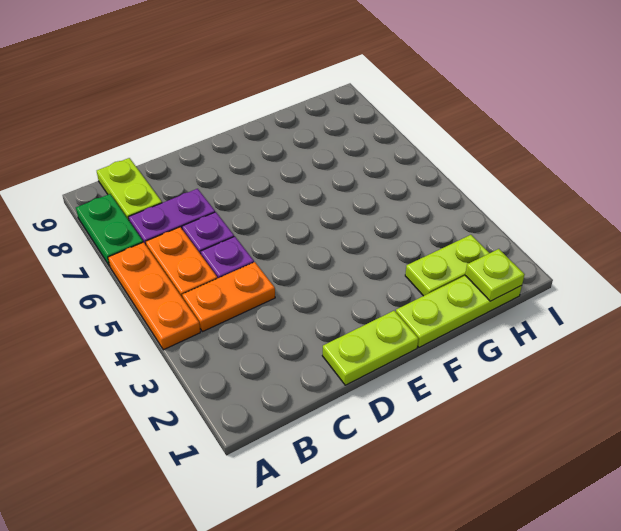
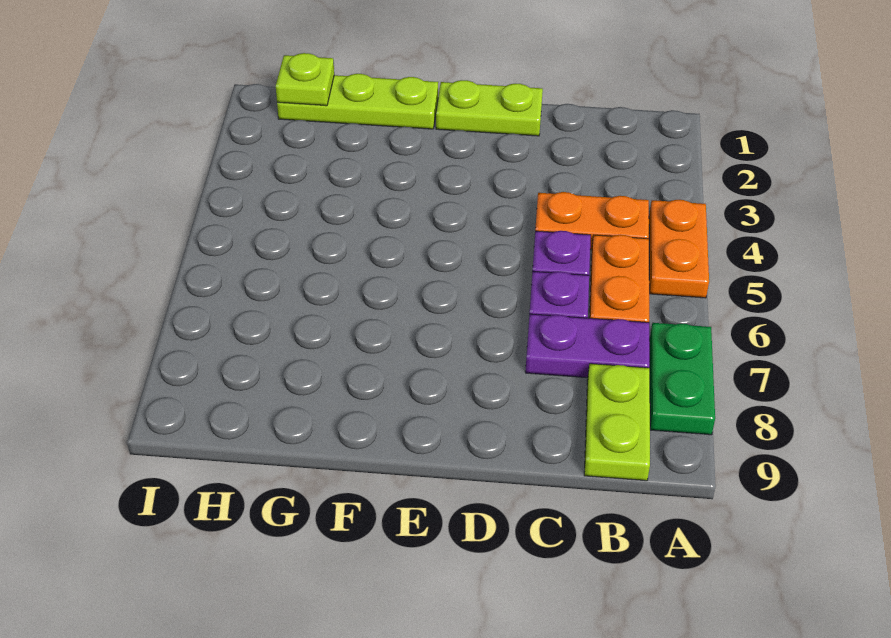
orange 1x3 plate [108,242,200,350] -> orange 1x2 plate [649,200,709,298]
lime 1x2 plate [405,235,489,296] -> none

